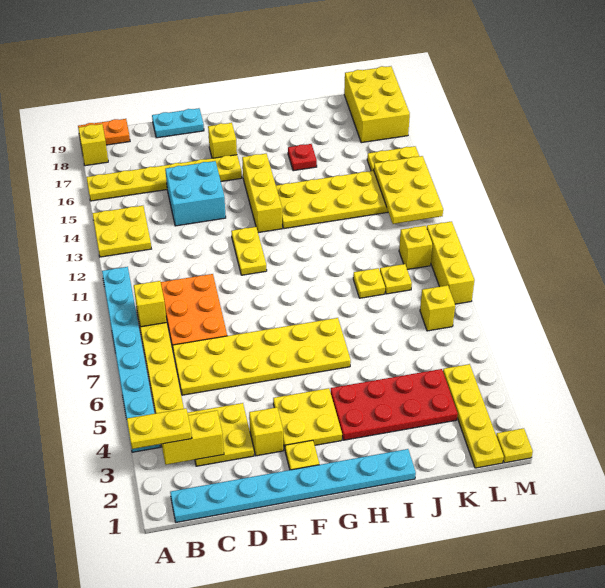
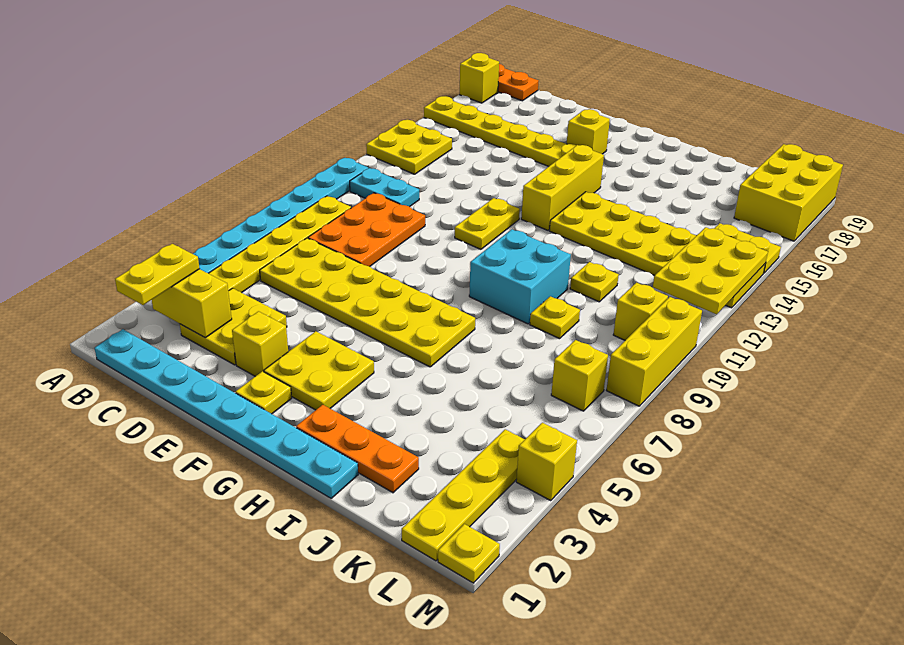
yellow 1x2 plate [127,408,192,449] -> yellow 1x2 plate turned to [115,244,200,305]
yellow 1x1 brick [134,281,167,327] -> yellow 1x1 brick moved to [516,423,577,500]
cyan 2x2 brick [165,161,226,226] -> cyan 2x2 brick moved to [469,229,571,324]
cyan 1x2 plate [152,108,204,138] -> cyan 1x2 plate moved to [350,168,419,207]
none -> orange 1x3 plate [296,405,419,493]
red 2x4 plate [331,369,458,440] -> none
red 1x1 plate [288,144,317,171] -> none
yellow 1x1 plate [380,264,412,294] -> yellow 1x1 plate moved to [570,262,619,302]

